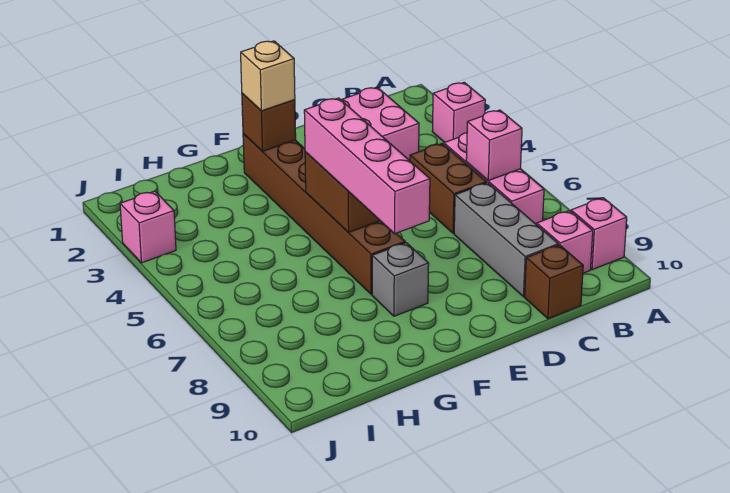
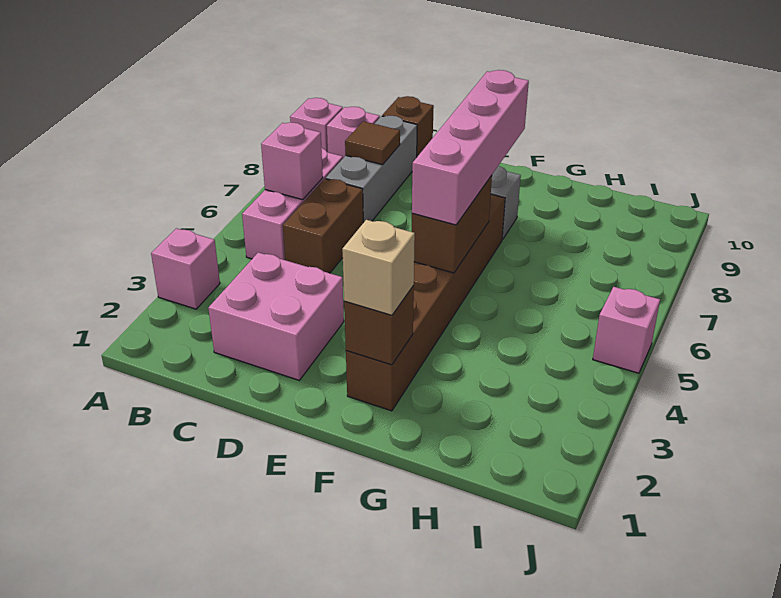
none -> brown 1x1 tile [345,121,400,165]
pink 1x1 brick [120,191,176,263] -> pink 1x1 brick moved to [593,287,660,373]

